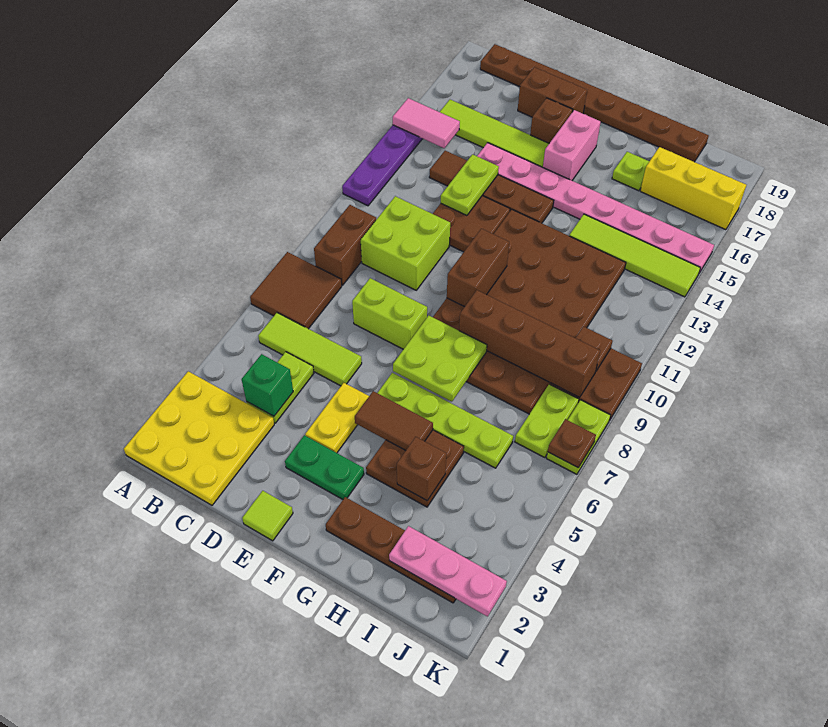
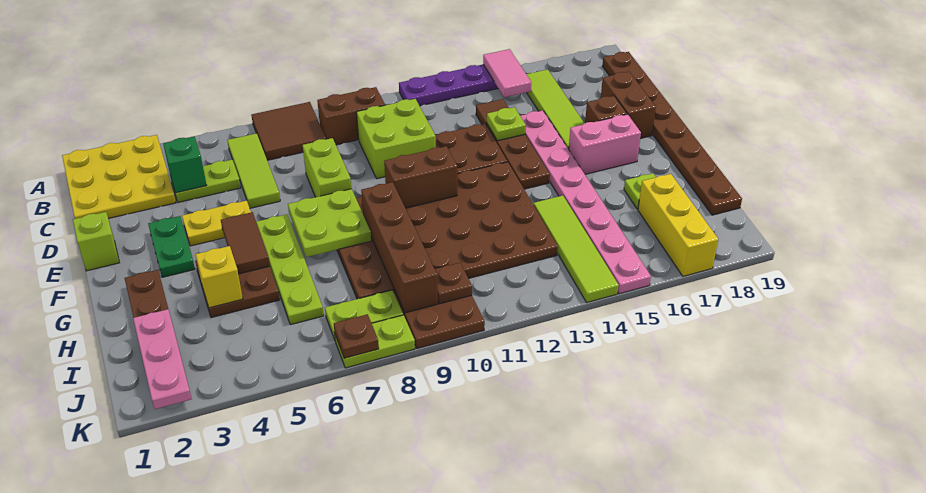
lime 1x2 plate [441,154,499,215] -> lime 1x1 plate [486,107,526,141]
lime 1x1 tile [242,491,293,541] -> lime 1x1 brick [73,212,119,271]
brown 1x1 brick [397,437,446,500] -> yellow 1x1 brick [196,246,243,308]

